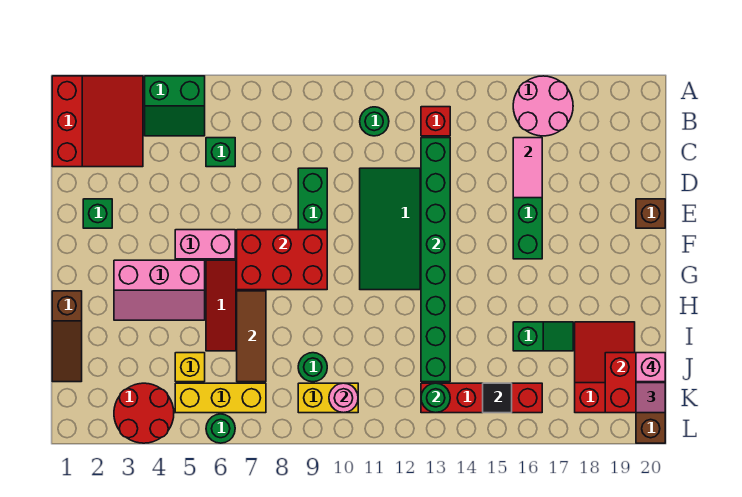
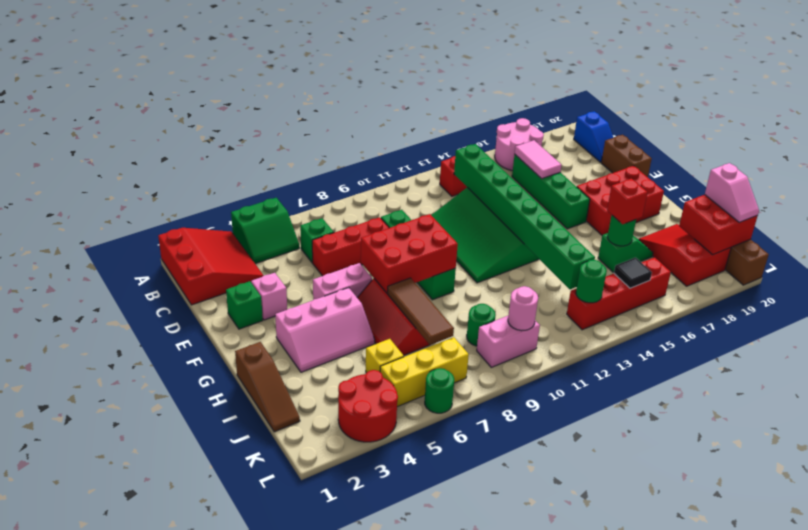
green 1x1 round brick [360,107,389,136] -> green 1x1 round brick moved to [607,215,636,246]
none -> blue 1x2 slope [574,111,613,162]
none -> red 1x3 brick [312,217,389,276]
brown 1x1 brick [636,199,665,228] -> brown 1x2 brick [601,135,652,177]
none -> red 2x3 brick [577,166,664,235]
none -> red 1x1 brick [607,179,648,224]
pink 1x1 brick [636,353,665,382] -> pink 1x1 brick moved to [251,273,287,320]
yellow 1x2 brick [298,383,358,413] -> pink 1x2 brick [477,316,540,367]

